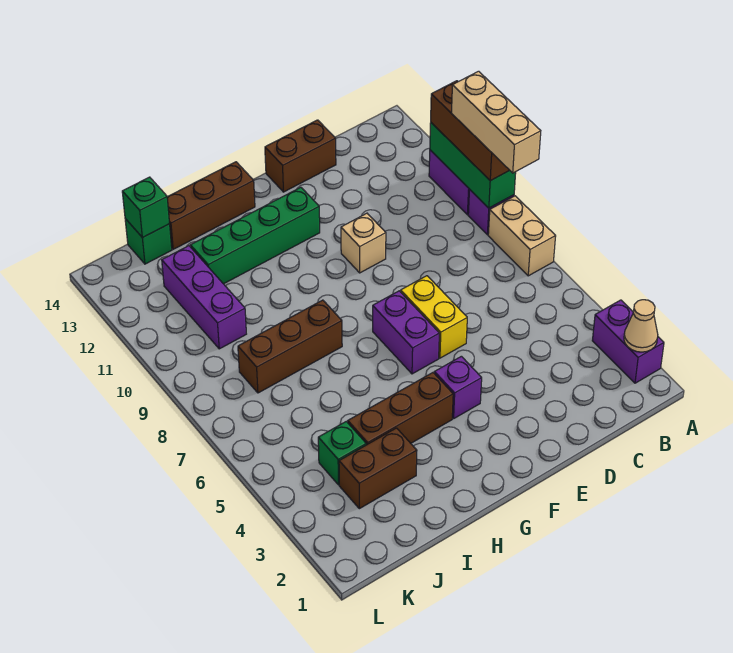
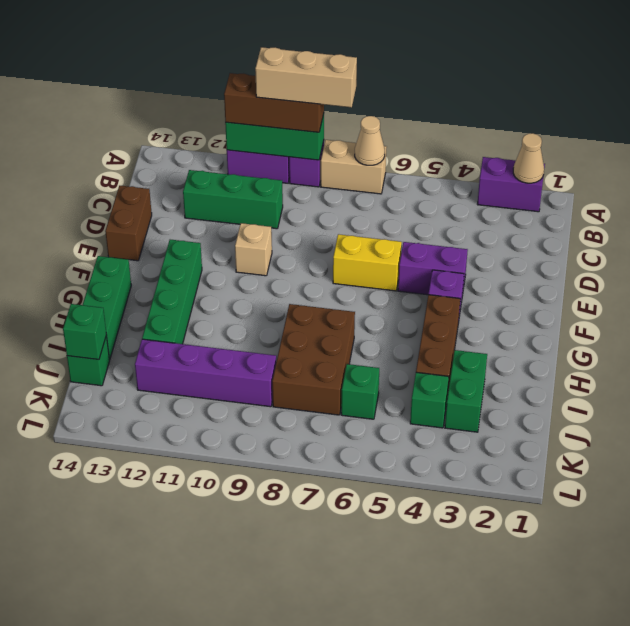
none -> tan 1x1 cone [355,116,385,165]
none -> green 1x3 brick [183,170,283,229]
purple 1x2 brick [373,291,439,374] -> purple 1x2 brick moved to [398,242,468,296]
brown 1x3 brick [167,162,255,249] -> green 1x3 brick [83,256,131,360]
brown 1x3 brick [238,300,342,393] -> brown 2x3 brick [272,304,355,415]
brown 1x2 brick [339,428,417,509] -> green 1x2 brick [445,350,487,432]
none -> green 1x1 brick [341,364,379,419]
purple 1x3 brick [162,246,246,349] -> purple 1x4 brick [135,339,276,407]

